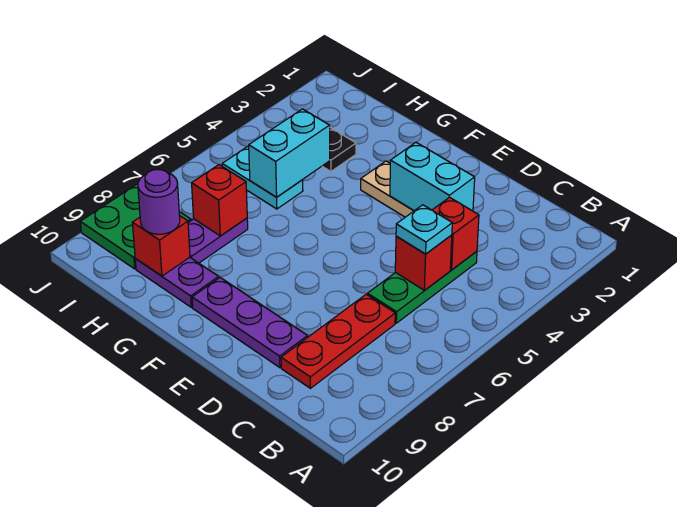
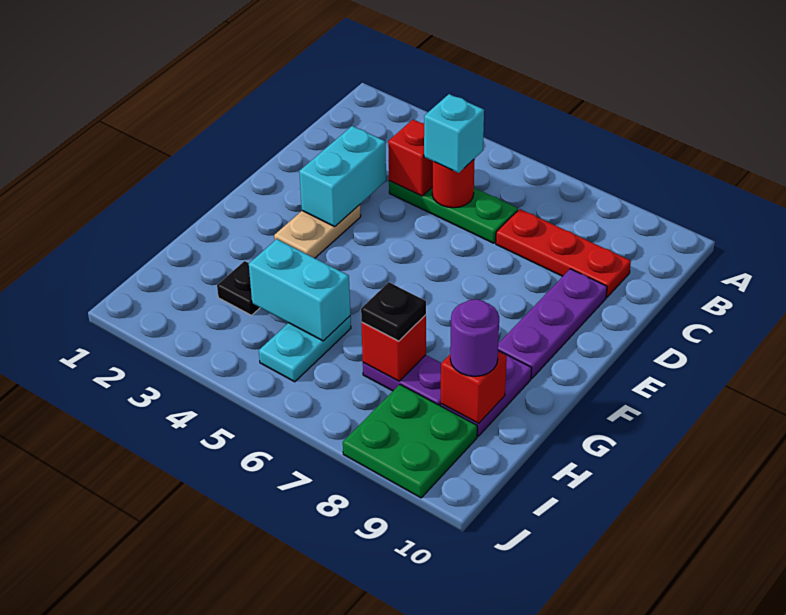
red 1x1 brick [395,235,452,290] -> red 1x1 round brick [432,159,475,208]
cyan 1x1 plate [396,205,452,254] -> cyan 1x1 brick [424,94,484,173]
none -> black 1x1 plate [361,282,426,341]

